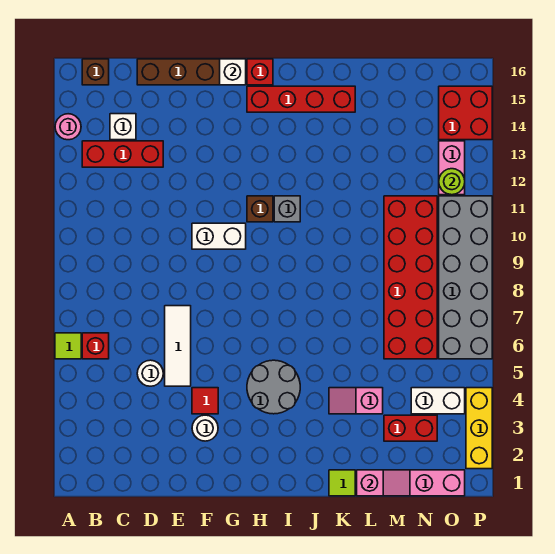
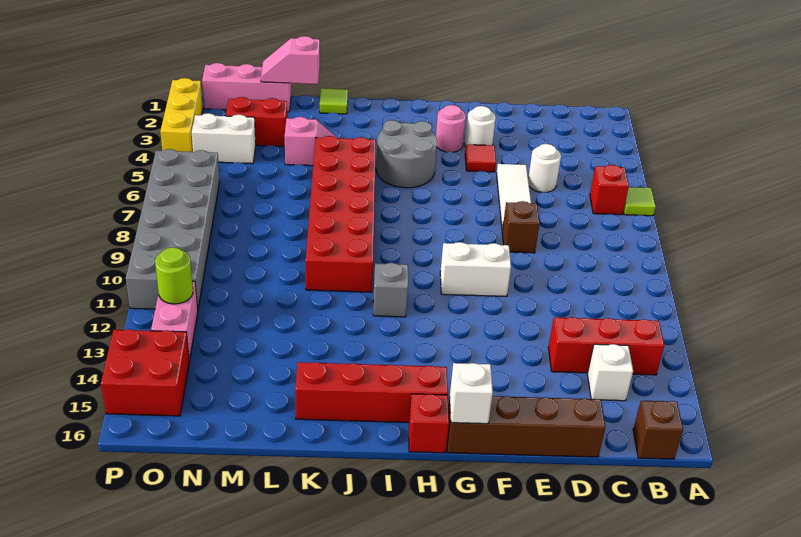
pink 1x1 round brick [55,114,81,140] -> pink 1x1 round brick moved to [436,105,466,152]
brown 1x1 brick [247,196,273,222] -> brown 1x1 brick moved to [502,201,540,253]
red 2x6 brick [384,196,437,359] -> red 2x6 brick moved to [306,136,376,292]

